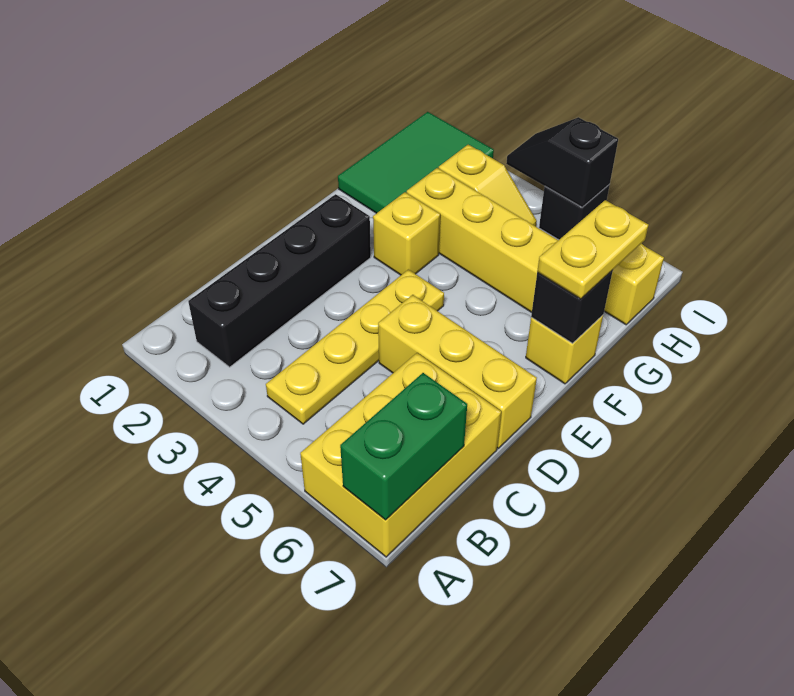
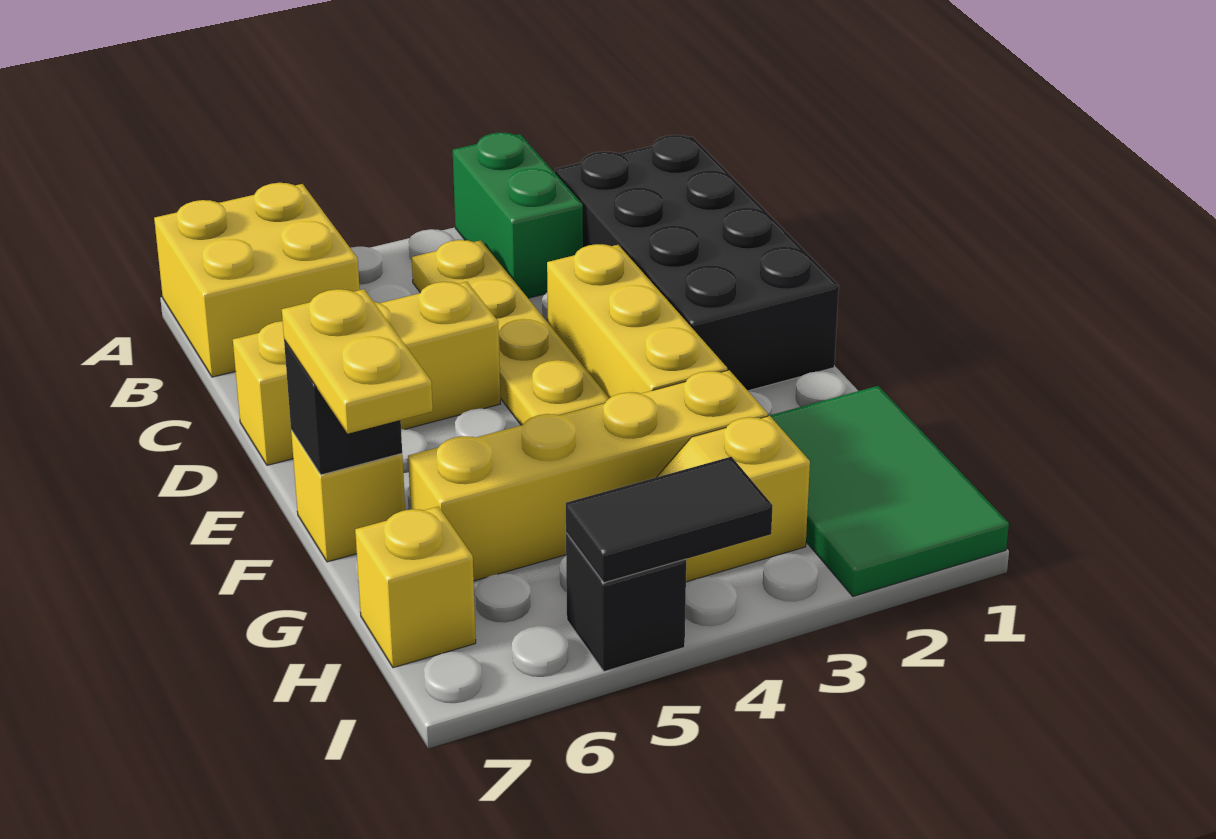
yellow 2x3 brick [300,353,501,557] -> yellow 2x2 brick [154,183,360,377]
green 1x2 brick [340,373,467,520] -> green 1x2 brick moved to [453,132,583,298]
black 1x4 brick [188,194,371,367] -> black 2x4 brick [555,135,839,391]
yellow 1x1 brick [373,192,440,275] -> yellow 1x3 brick [547,244,727,398]
black 1x2 slope [506,117,618,207] -> black 1x2 tile [566,457,773,583]

